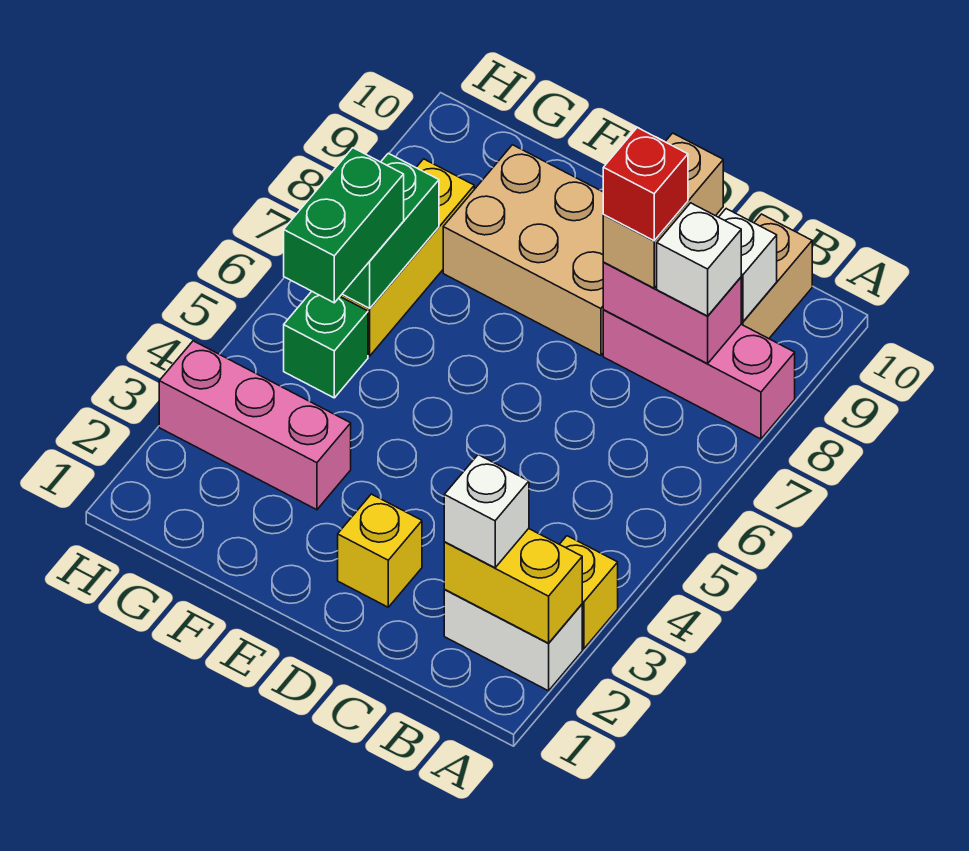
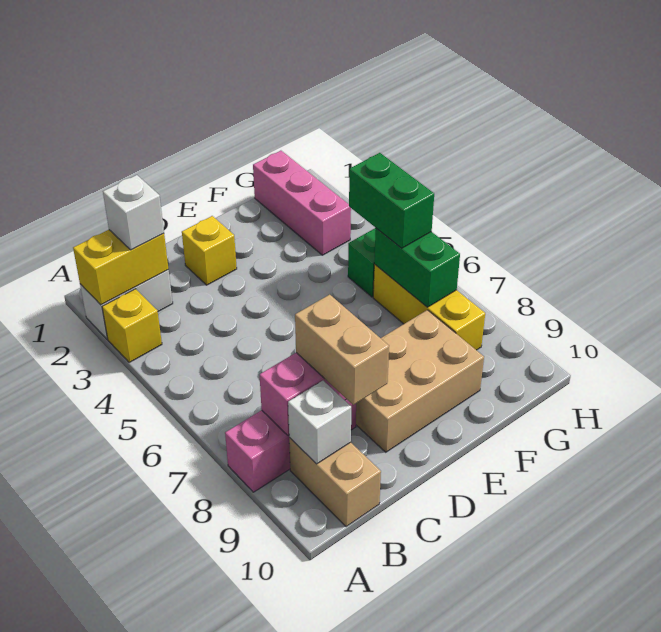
white 1x1 brick [657,203,741,316] -> none
red 1x1 brick [603,128,688,241] -> none
pink 1x3 brick [159,341,351,510] -> pink 1x3 brick turned to [253,151,351,255]

